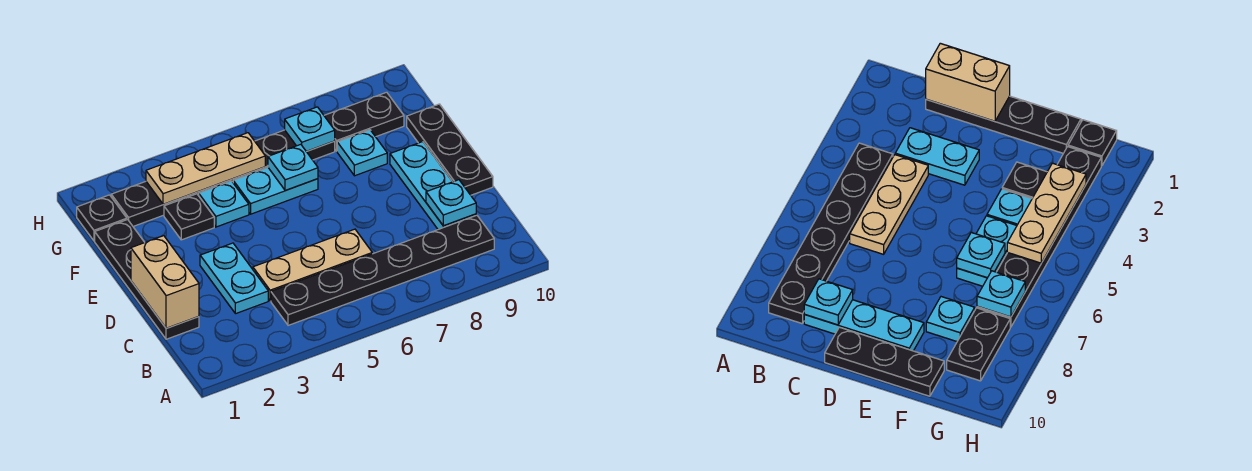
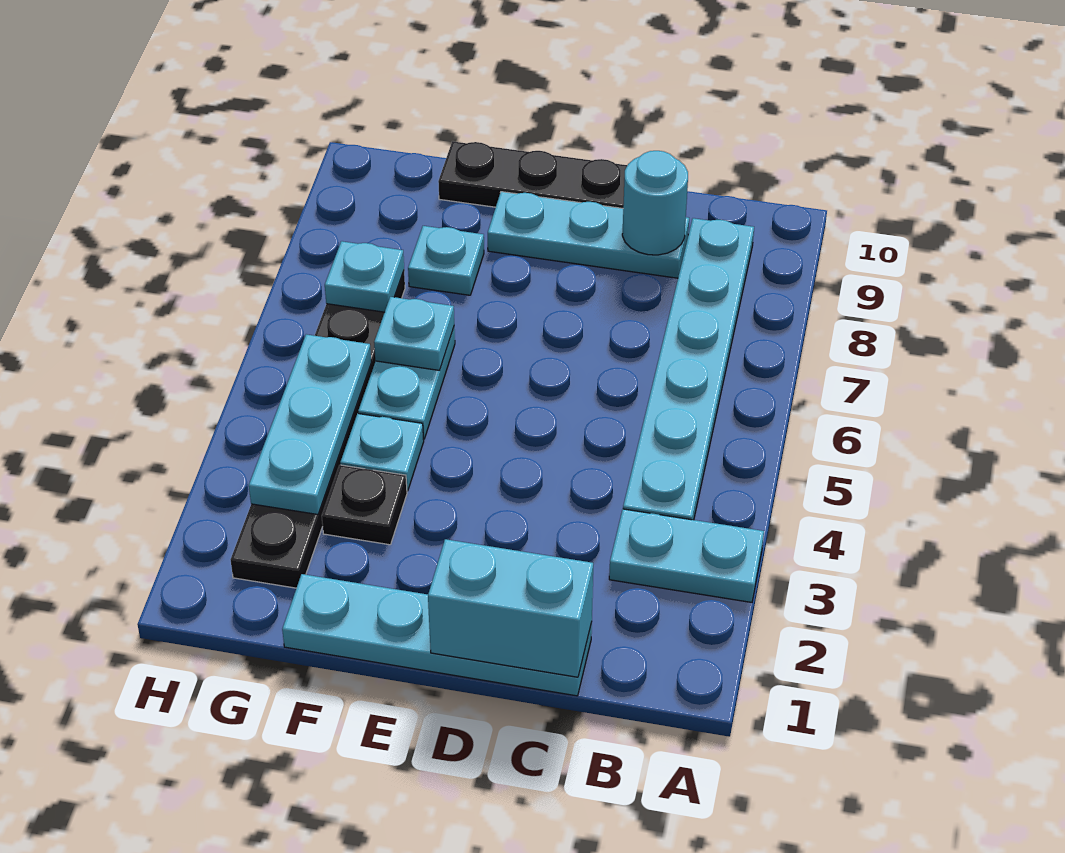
black 1x6 plate [271,215,494,325] -> cyan 1x6 plate [623,218,754,520]
black 1x4 plate [95,220,199,339] -> cyan 1x4 plate [282,574,592,696]
tan 1x2 brick [131,236,199,328] -> cyan 1x2 brick [428,539,593,677]
cyan 1x2 plate [200,243,268,314] -> cyan 1x2 plate moved to [609,509,764,602]
tan 1x3 plate [253,229,372,301] -> none
cyan 1x1 plate [426,180,476,226] -> cyan 1x1 round brick [622,151,688,255]
black 1x1 plate [77,195,127,241] -> none
tan 1x3 plate [146,133,265,204] -> cyan 1x3 plate [249,334,371,514]
black 1x2 plate [324,92,404,151] -> none

